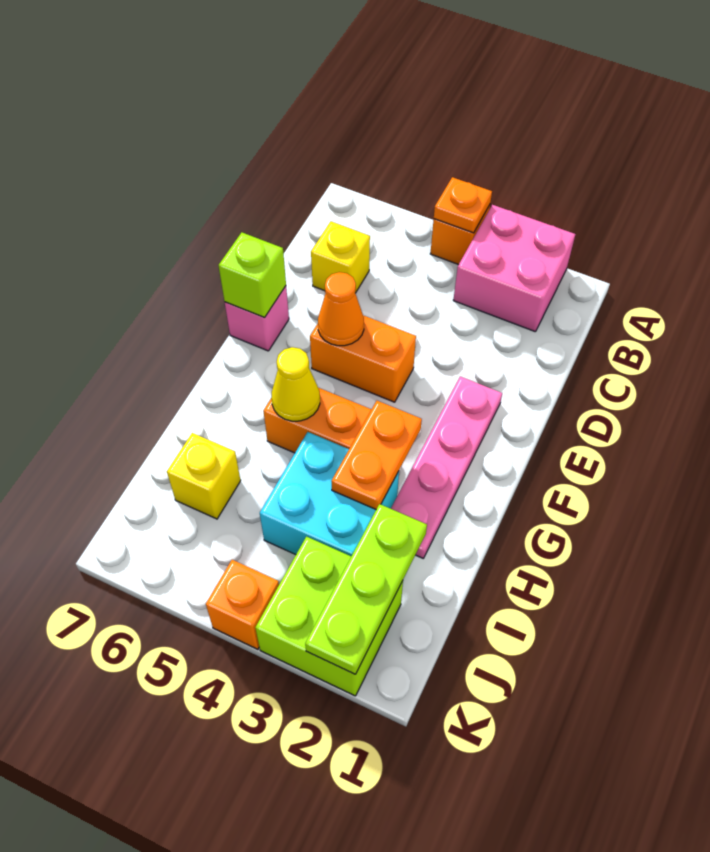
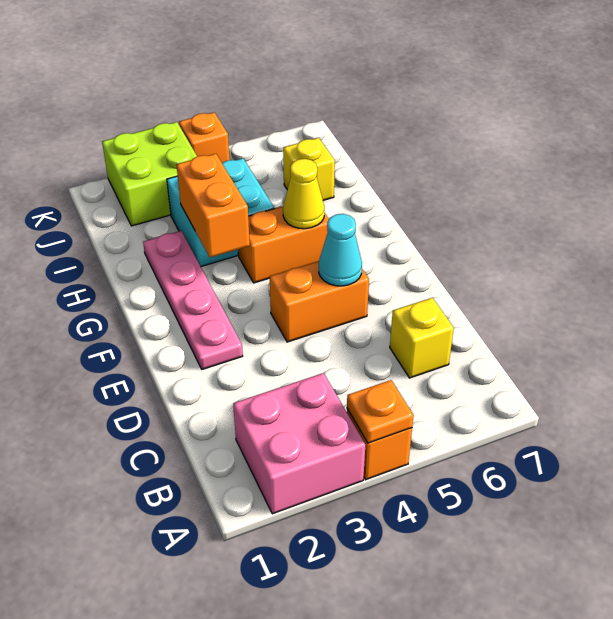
orange 1x1 cone [318,272,364,346] -> cyan 1x1 cone [319,214,362,286]
pink 1x1 brick [225,286,289,351] -> none
lime 1x1 brick [219,232,286,317] -> none
orange 1x2 plate [331,401,422,509] -> orange 1x2 brick [177,154,250,257]
lime 1x3 plate [305,504,427,674] -> none

